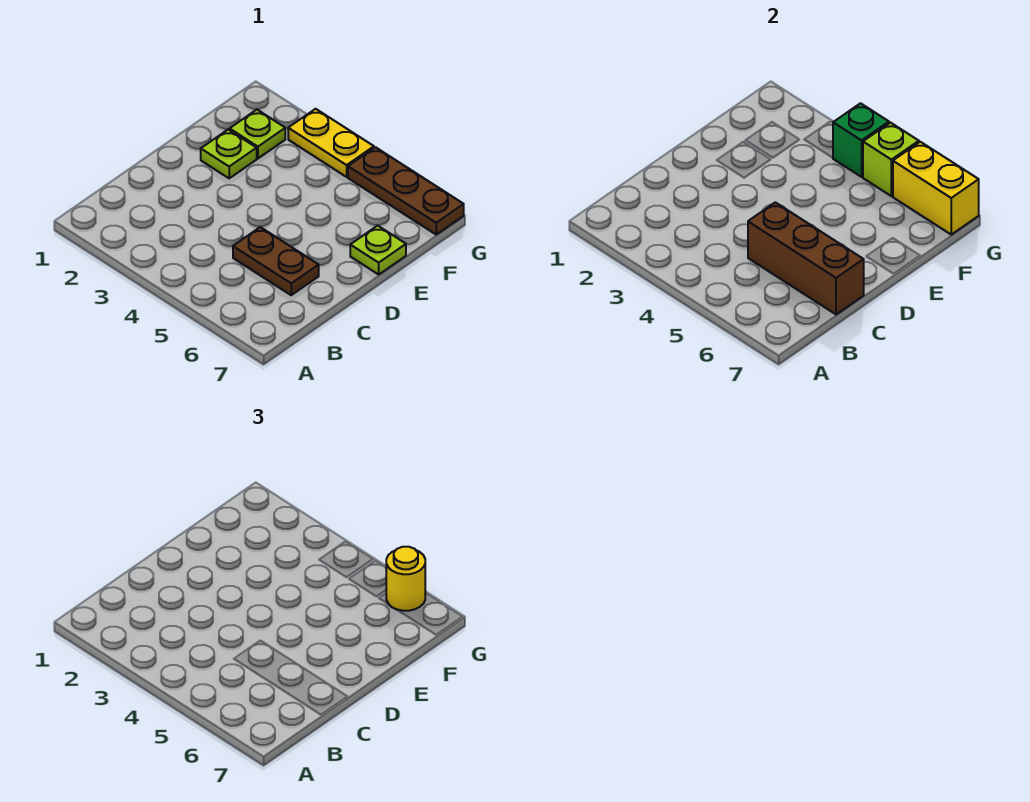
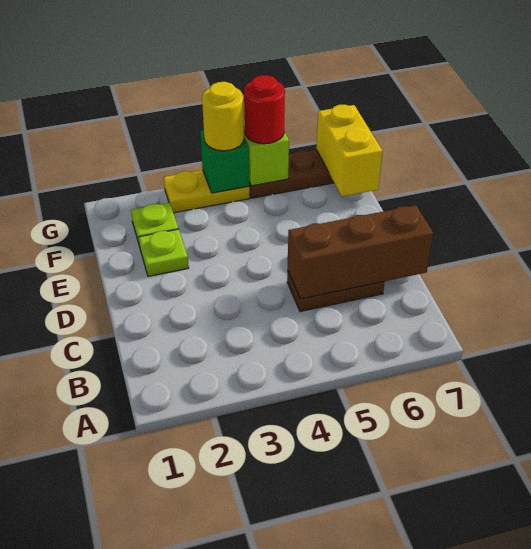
lime 1x1 plate [350,226,406,274] -> none
none -> red 1x1 round brick [244,75,285,144]
yellow 1x2 brick [893,142,979,234] -> yellow 1x2 brick turned to [316,105,383,196]
yellow 1x1 round brick [386,547,425,611] -> yellow 1x1 round brick moved to [202,82,244,151]

